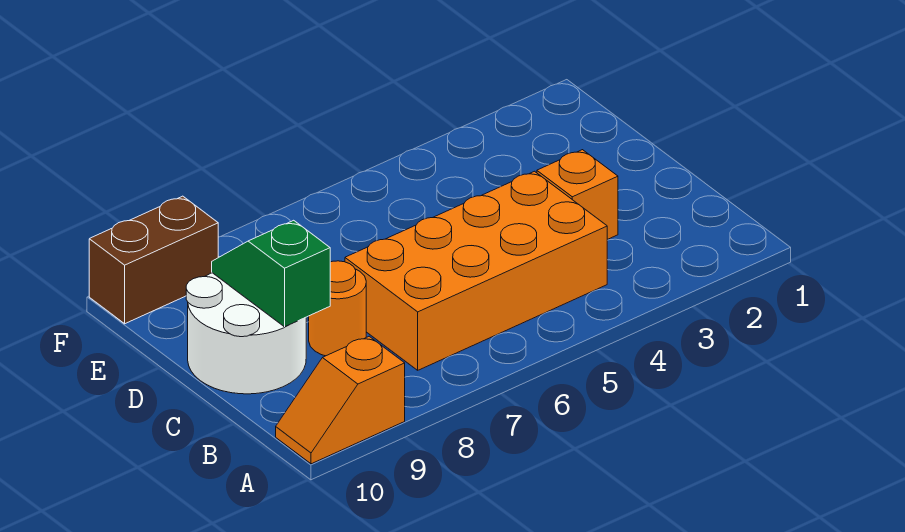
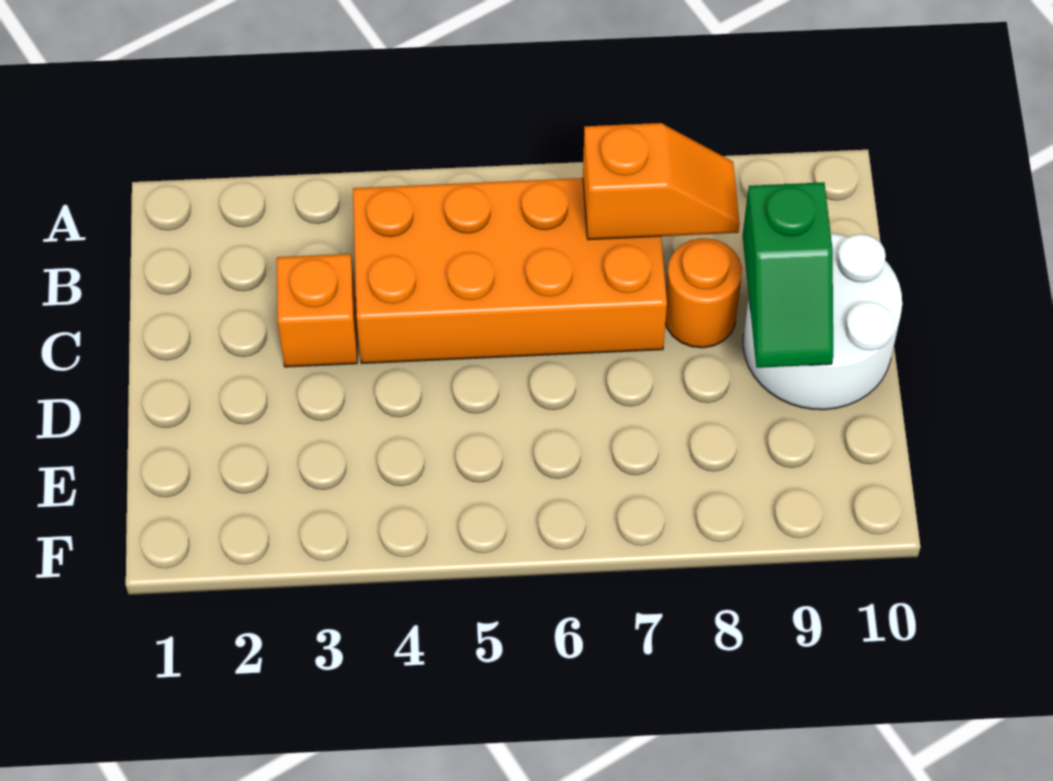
orange 1x2 slope [276,336,405,464] -> orange 1x2 slope moved to [583,123,740,240]
brown 1x2 brick [89,196,218,324] -> none

